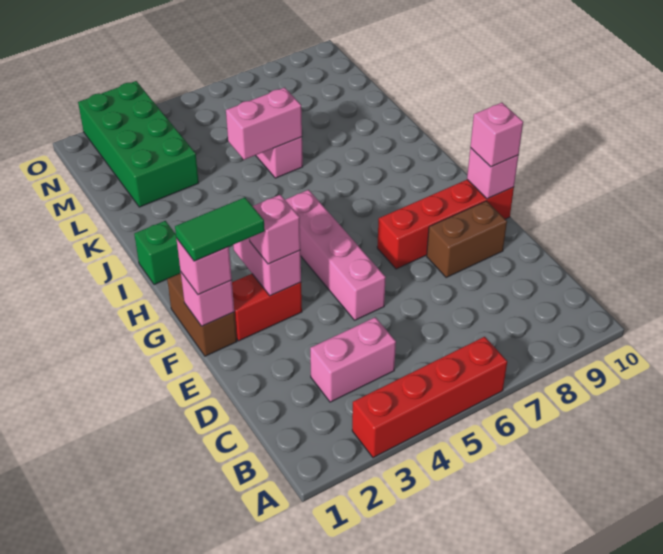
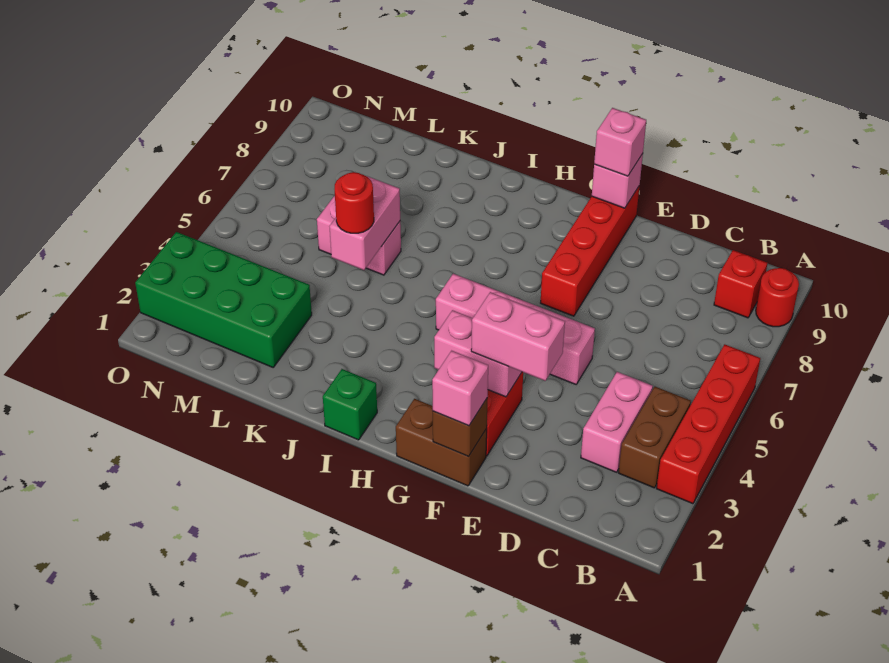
none -> red 1x1 round brick [756,268,799,327]
none -> red 1x1 brick [714,250,767,318]
brown 1x2 brick [427,201,507,277] -> brown 1x2 brick moved to [618,387,691,488]
pink 1x1 brick [181,273,234,326] -> brown 1x1 brick [433,398,488,457]
green 1x2 tile [175,197,265,261] -> none
pink 1x1 brick [250,195,300,264] -> pink 1x2 brick [471,292,565,381]
none -> red 1x1 round brick [335,172,374,233]

